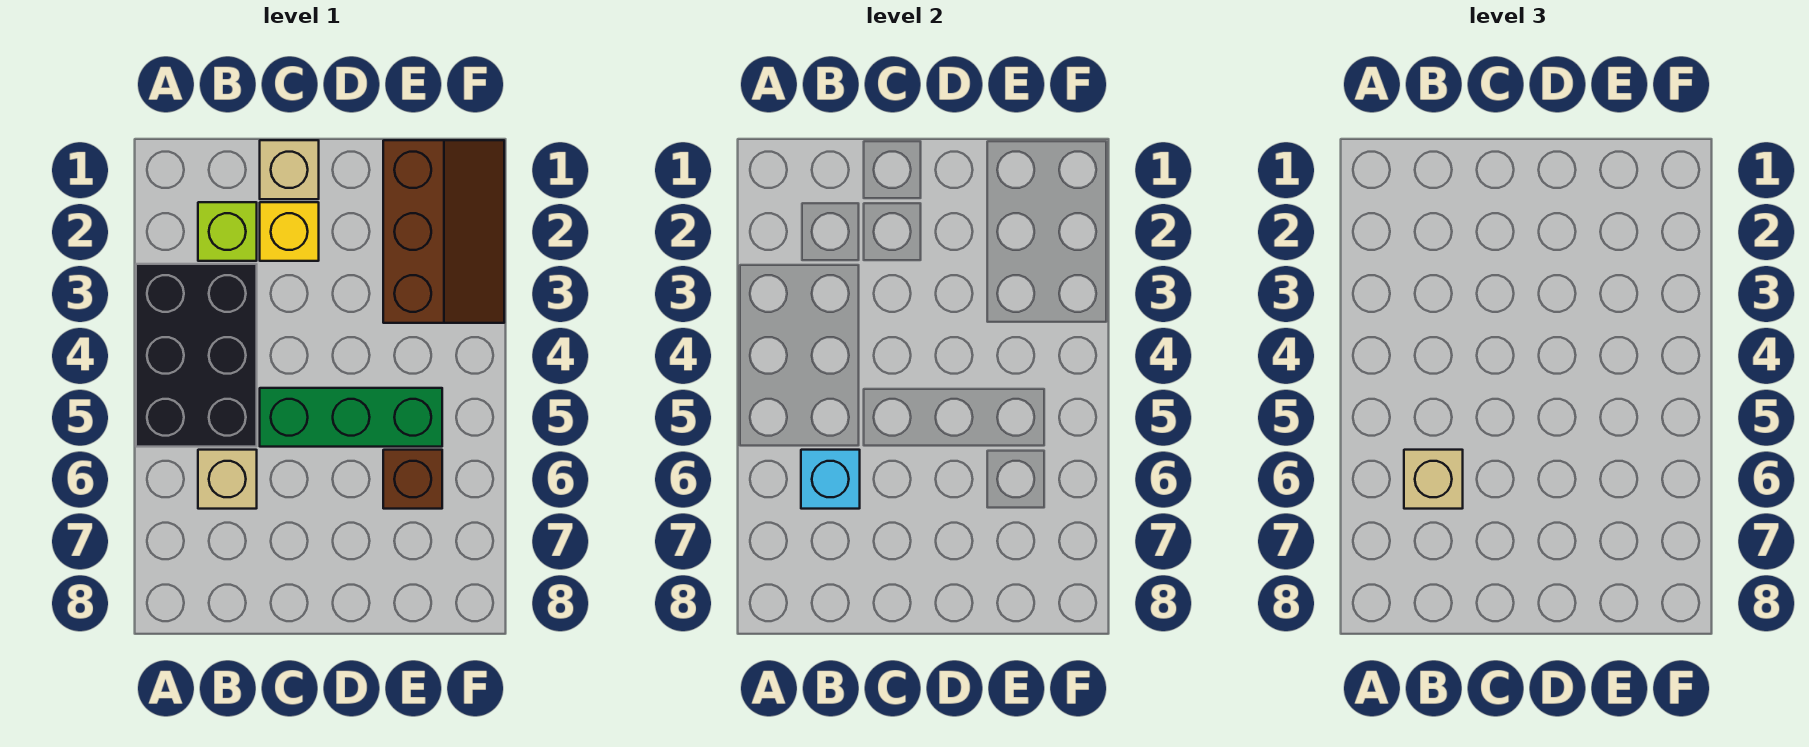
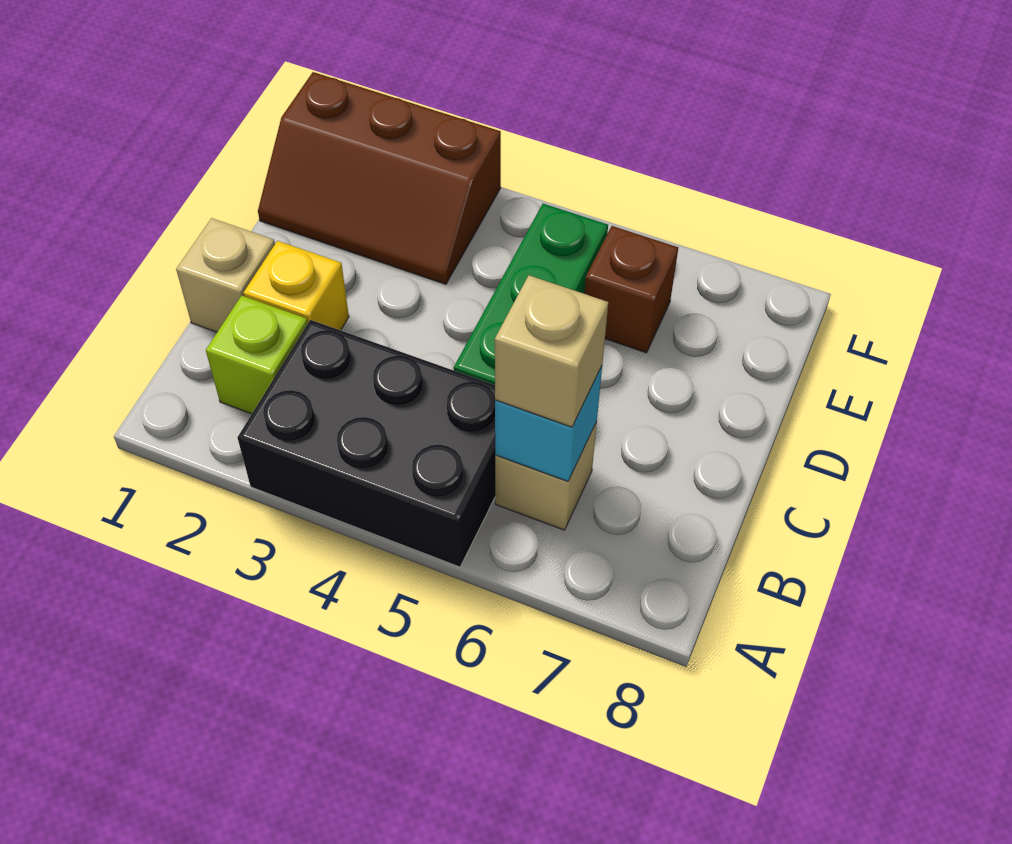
brown 2x3 slope [383,140,504,323] -> brown 2x3 slope turned to [258,72,501,284]

